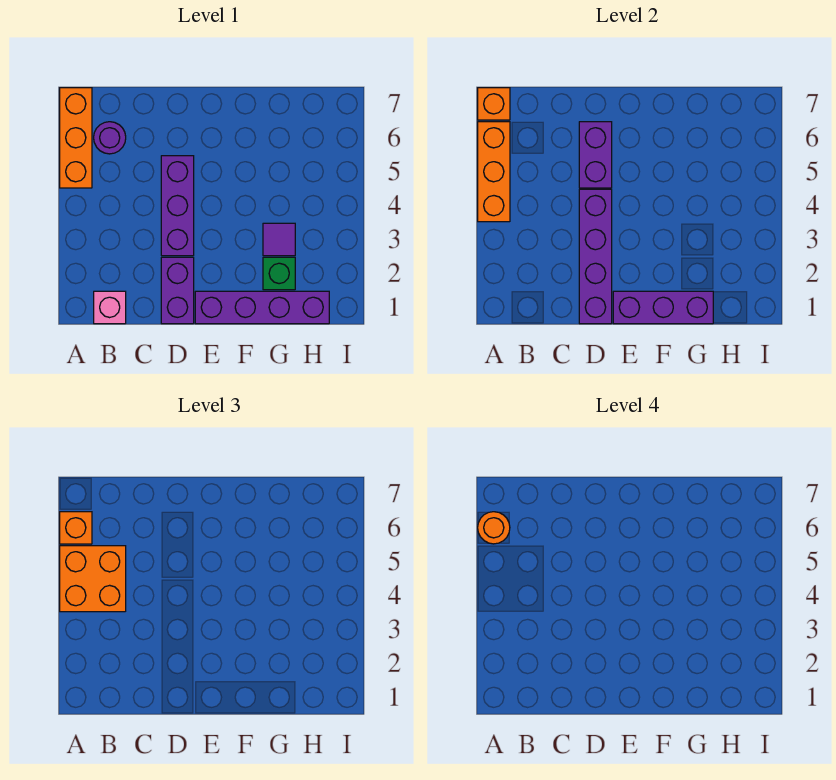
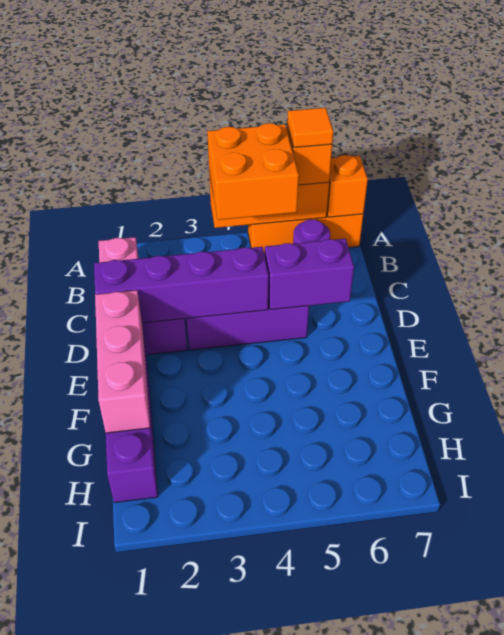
orange 1x1 round brick [478,512,510,544] -> orange 1x1 tile [287,108,333,148]
purple 1x3 brick [613,291,713,324] -> pink 1x3 brick [95,290,150,433]
green 1x1 brick [263,257,295,290] -> none
purple 1x1 tile [263,223,295,256] -> none

